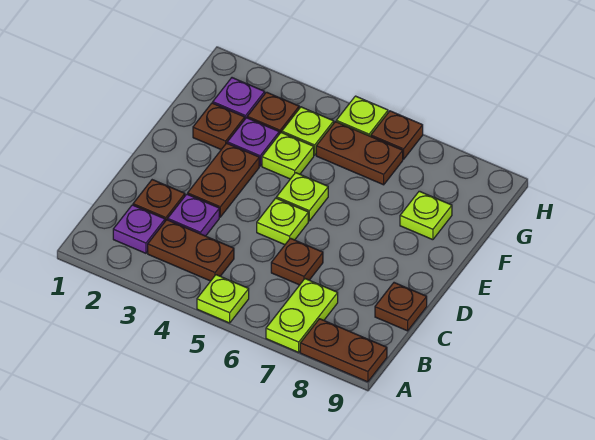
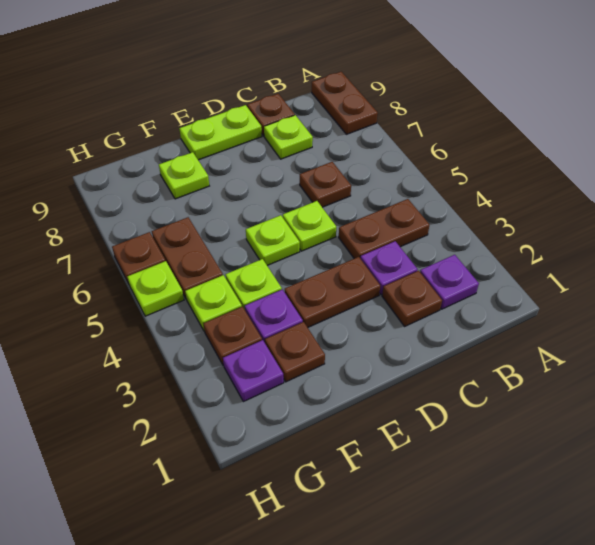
lime 1x1 plate [197,275,249,323] -> lime 1x1 plate moved to [264,115,313,159]
lime 1x2 plate [266,279,338,352] -> lime 1x2 plate moved to [179,105,262,160]
brown 1x2 plate [148,220,234,281] -> brown 1x2 plate turned to [339,199,429,259]

